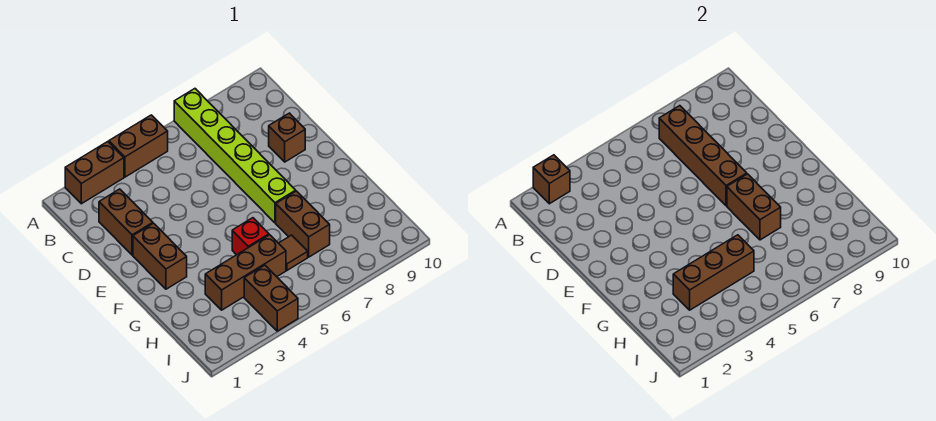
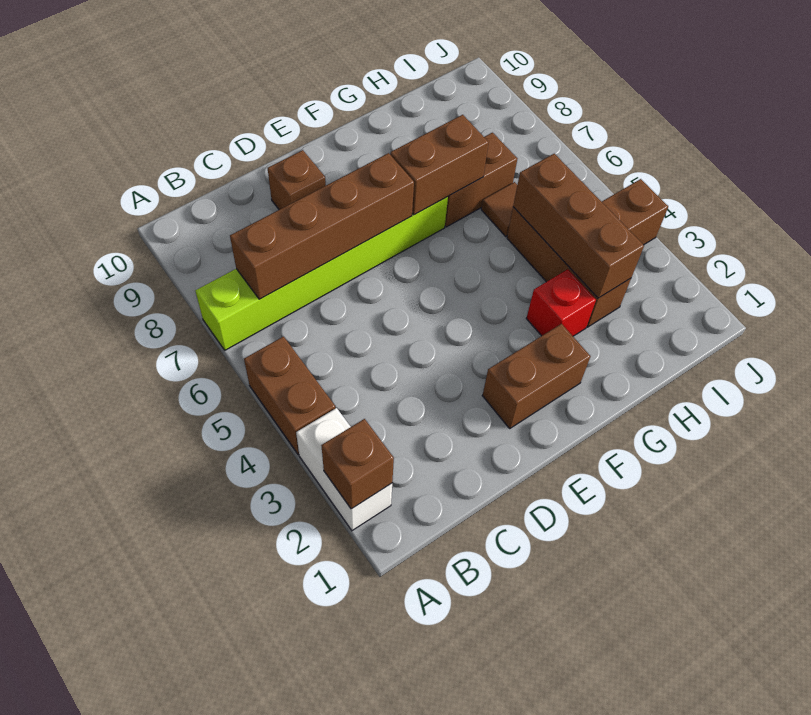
brown 1x2 brick [65,142,124,204] -> white 1x2 brick [296,408,392,531]
brown 1x2 brick [99,189,153,255] -> none
red 1x1 brick [232,218,269,255] -> red 1x1 brick moved to [526,269,596,336]

